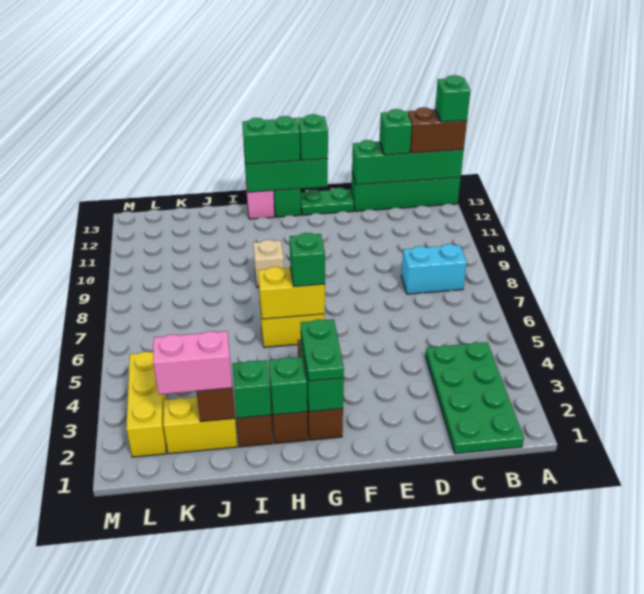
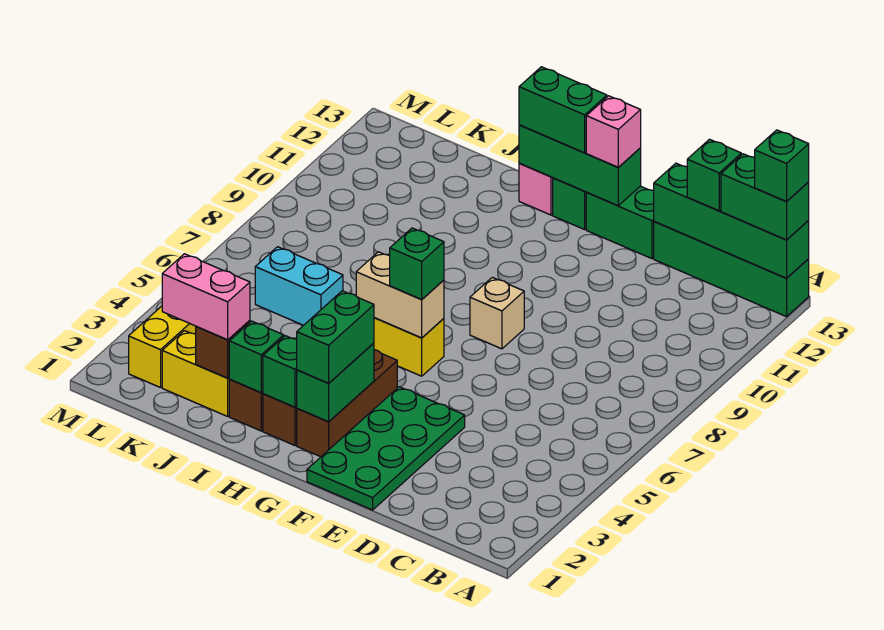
brown 1x2 brick [408,107,467,153] -> green 1x2 brick [721,154,809,240]
green 2x4 plate [426,342,524,454] -> green 2x4 plate moved to [307,387,465,510]
cyan 1x2 brick [401,244,467,294] -> cyan 1x2 brick moved to [255,247,343,325]
green 1x2 plate [301,188,354,215] -> green 1x2 brick [586,186,654,259]
green 1x1 brick [298,114,328,160] -> pink 1x1 brick [586,96,641,167]
green 1x2 plate [301,319,344,381] -> green 1x2 brick [297,291,374,383]
yellow 1x2 brick [258,267,325,319] -> tan 1x2 brick [356,252,444,338]
tan 1x1 brick [253,240,284,287] -> tan 1x1 brick moved to [470,277,524,349]

